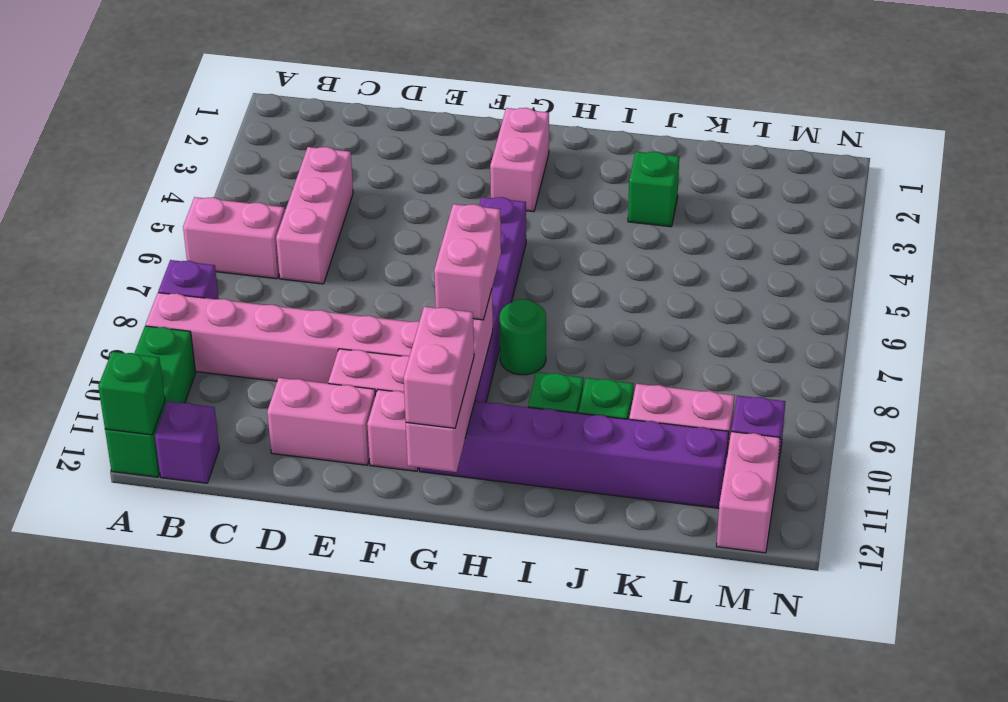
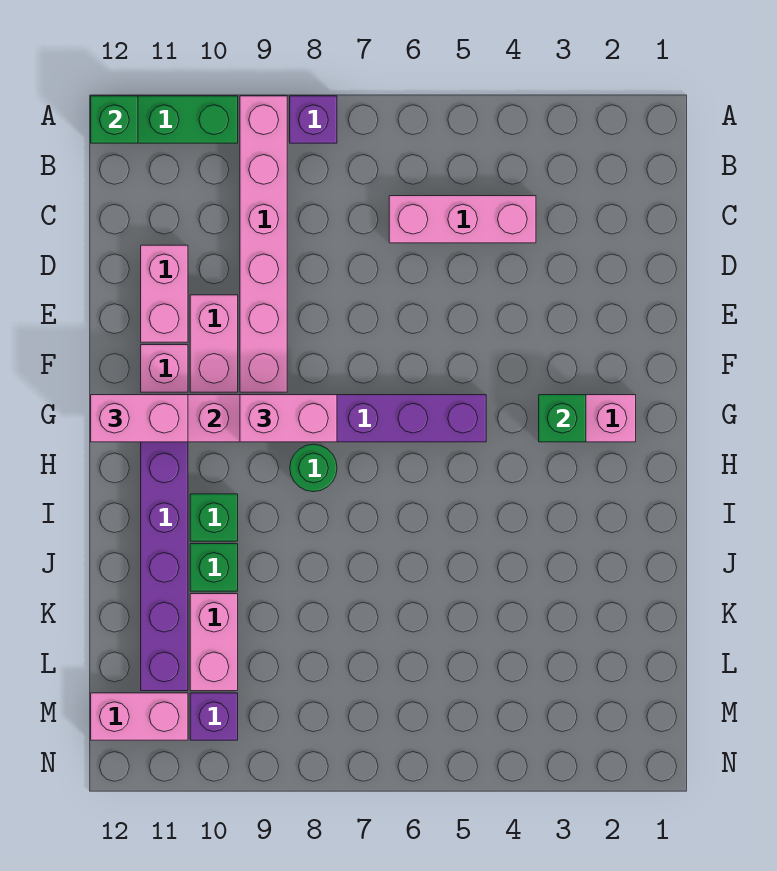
pink 1x2 brick [183,197,285,279] -> none
purple 1x1 brick [155,401,219,483] -> none
green 1x1 brick [628,152,679,227] -> green 1x1 brick moved to [539,395,586,442]

